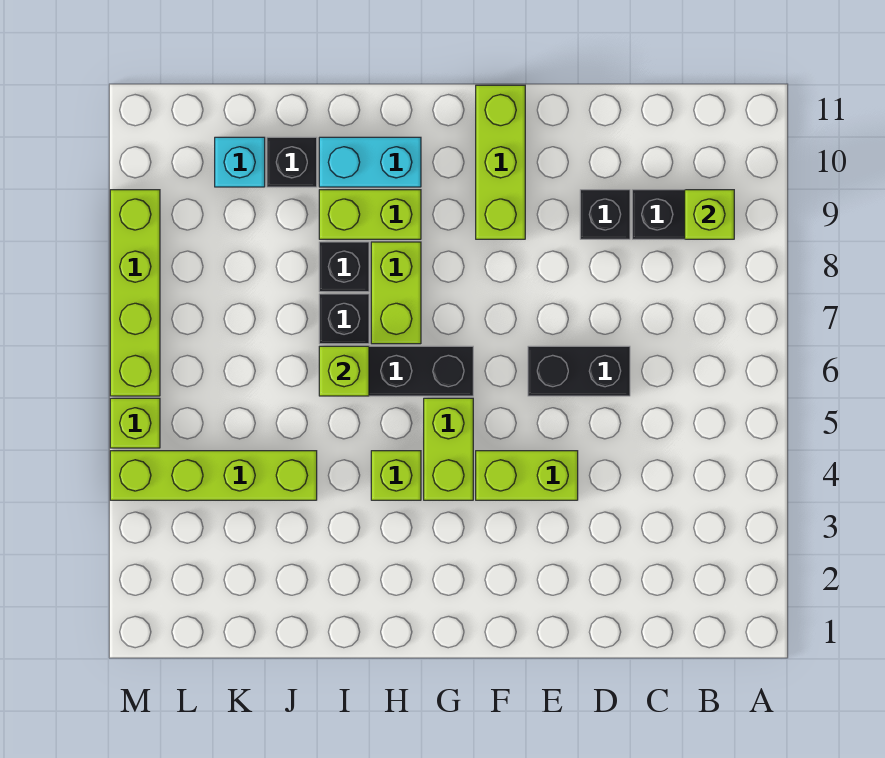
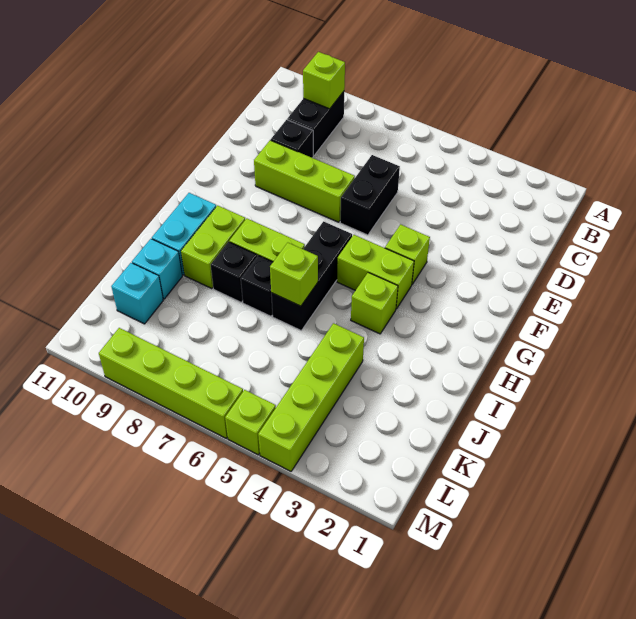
lime 1x2 brick [476,451,578,500] -> lime 1x1 brick [385,225,430,284]
lime 1x3 brick [476,85,525,239] -> lime 1x3 brick moved to [254,140,355,222]
black 1x1 brick [267,137,317,187] -> cyan 1x1 brick [132,239,182,299]

